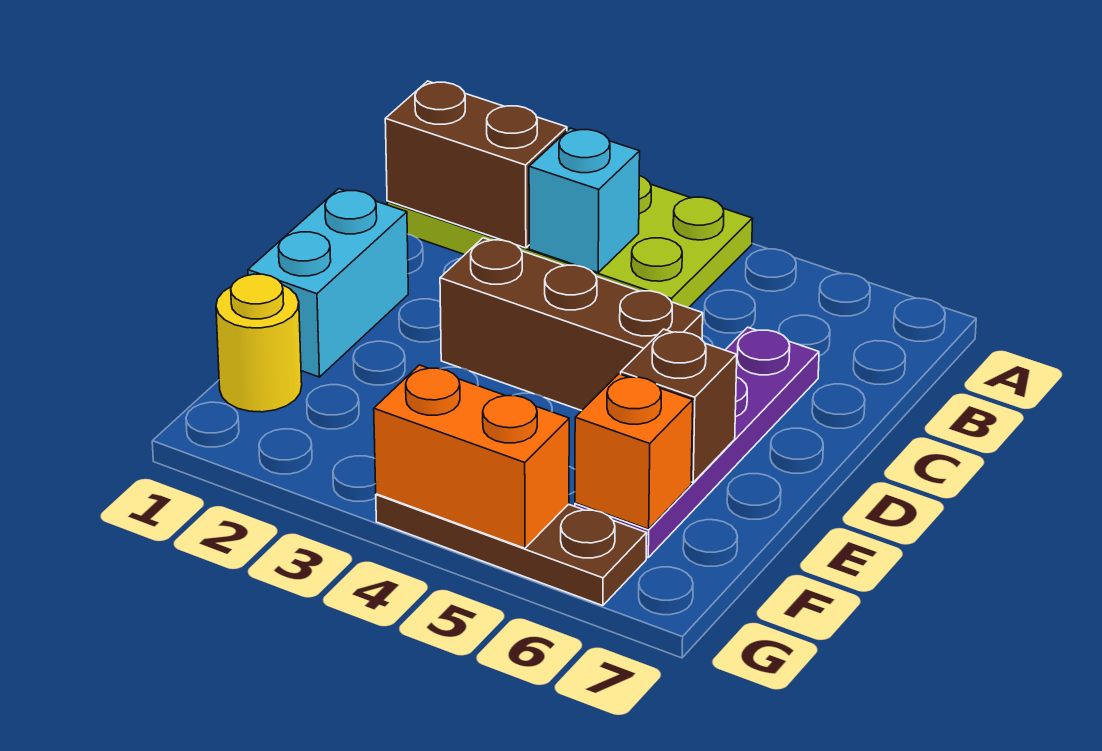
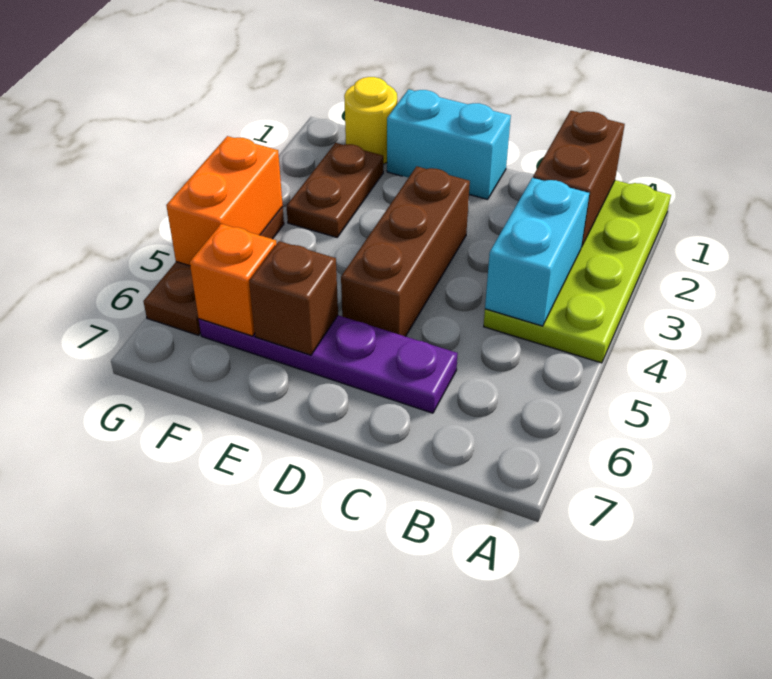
cyan 1x1 brick [529,128,640,273] -> cyan 1x2 brick [485,178,589,326]
none -> brown 1x2 plate [287,143,383,237]

